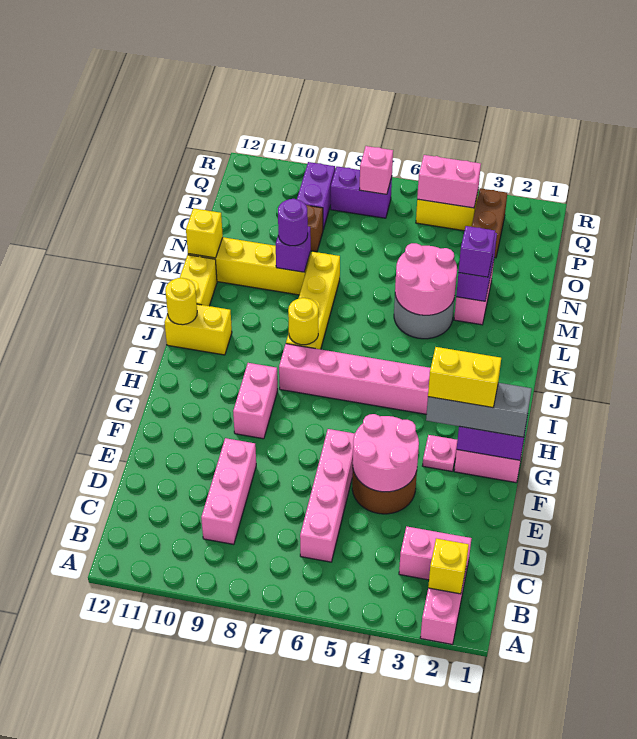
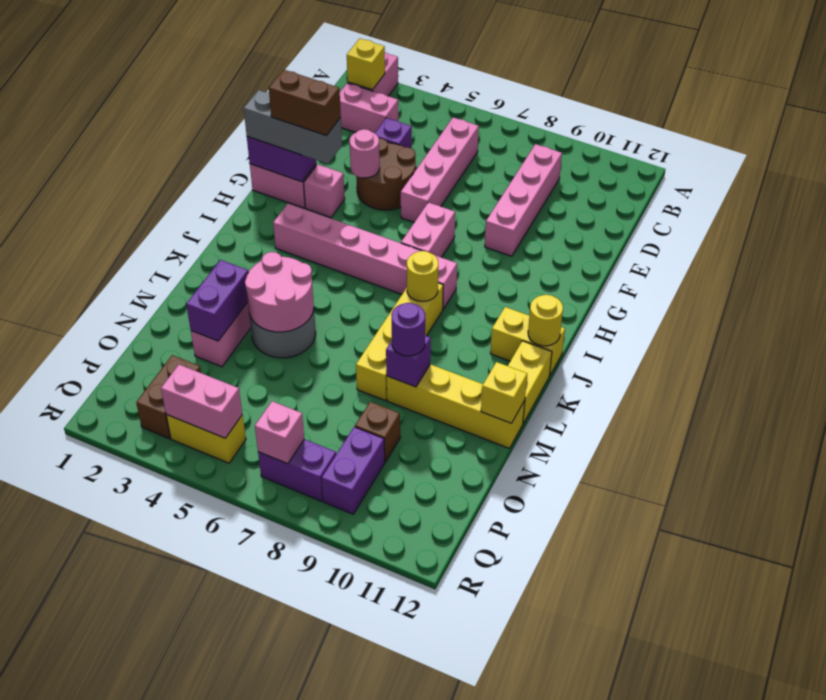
pink 1x3 brick [201,438,256,544] -> pink 1x4 brick [485,144,562,256]
pink 2x2 round brick [353,414,419,492] -> pink 1x1 round brick [350,129,380,178]
yellow 1x2 brick [428,347,501,408] -> brown 1x2 brick [269,70,341,135]
pink 1x1 plate [423,435,457,471] -> pink 1x1 brick [304,164,345,218]
pink 1x2 brick [233,363,278,439] -> pink 1x2 brick moved to [401,202,455,257]
purple 1x1 brick [459,226,495,277] -> purple 1x1 brick moved to [375,118,412,148]

